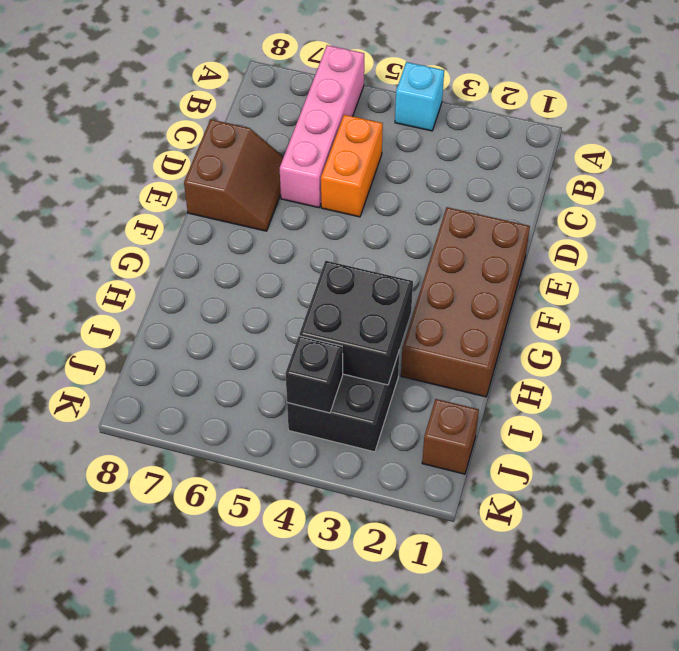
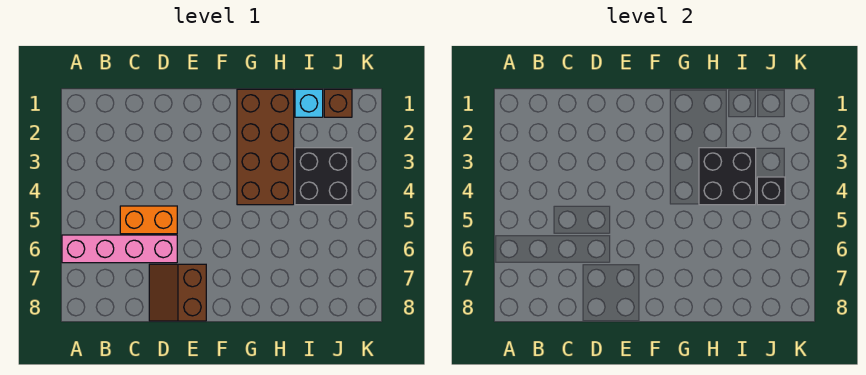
cyan 1x1 brick [395,62,444,131] -> cyan 1x1 brick moved to [295,89,323,117]
brown 2x2 slope [184,119,284,231] -> brown 2x2 slope turned to [149,264,206,321]
brown 2x4 brick [401,207,530,397] -> brown 2x4 brick turned to [237,89,294,205]

